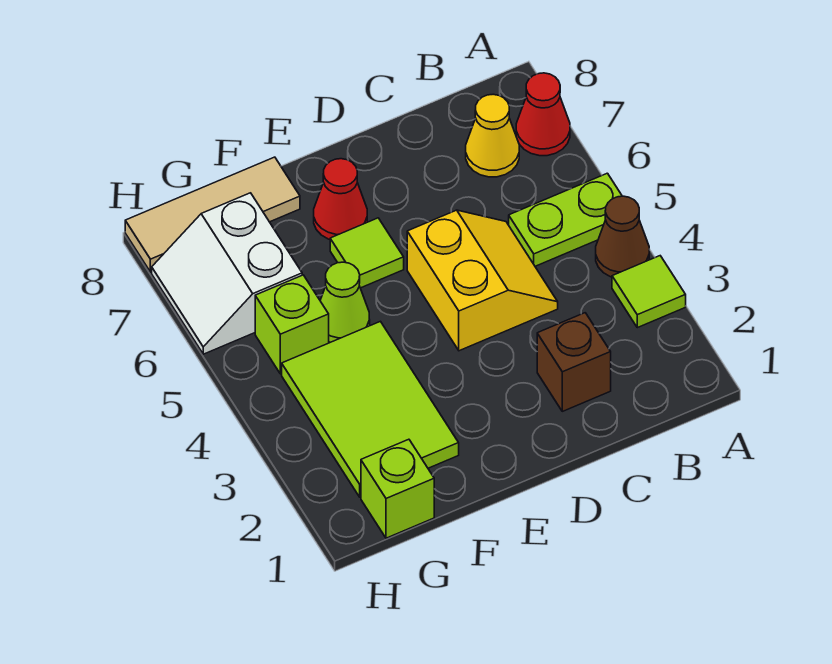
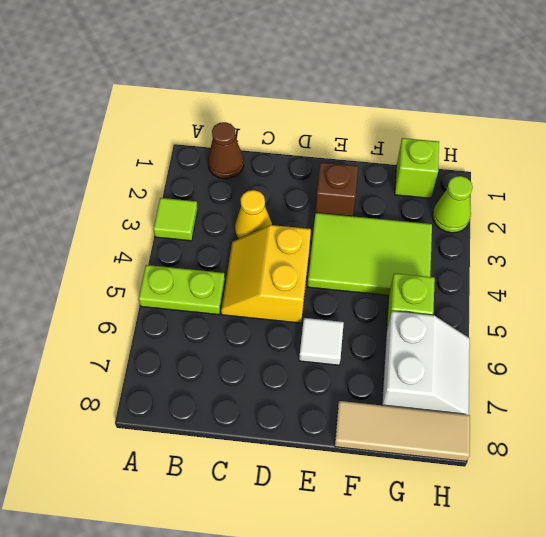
brown 1x1 cone [596,196,649,277] -> brown 1x1 cone moved to [208,122,244,179]
red 1x1 cone [516,73,570,156] -> none
yellow 1x1 cone [466,94,519,177] -> yellow 1x1 cone moved to [235,190,272,239]
brown 1x1 brick [537,313,611,411] -> brown 1x1 brick moved to [316,162,358,216]
lime 1x1 tile [330,218,404,288] -> white 1x1 tile [299,318,344,365]
red 1x1 cone [314,159,367,239] -> none
lime 2x3 tile [282,321,459,497] -> lime 2x3 tile turned to [308,213,432,295]
lime 1x1 cone [320,262,370,342] -> lime 1x1 cone moved to [432,176,473,233]

